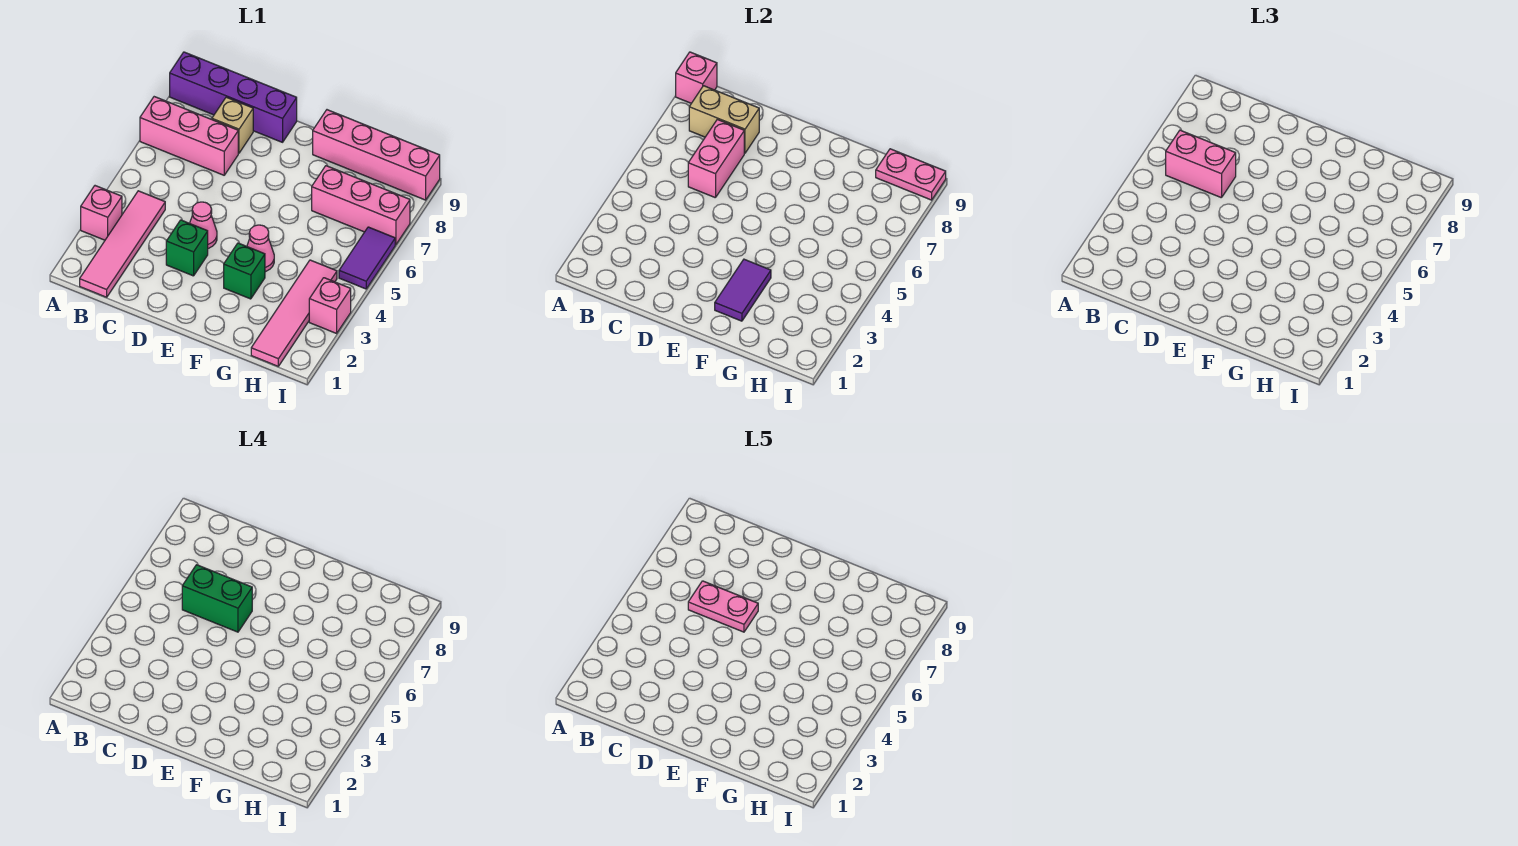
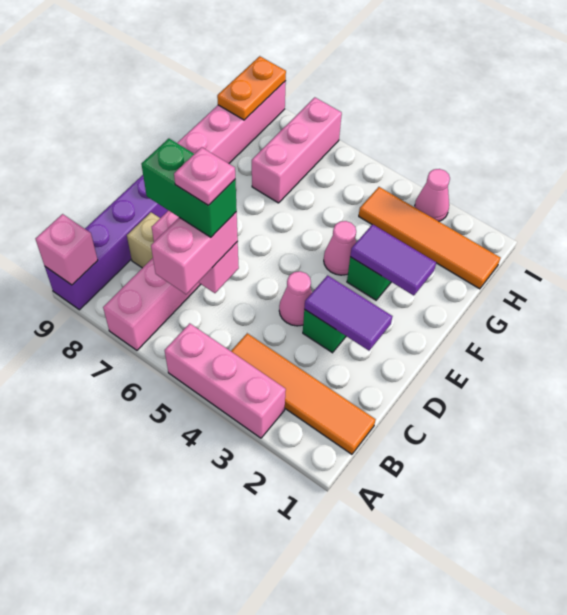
pink 1x1 brick [81,186,122,240] -> pink 1x3 brick [165,323,286,438]
pink 1x4 tile [80,191,165,297] -> orange 1x4 tile [231,333,376,454]
tan 1x2 brick [689,86,759,153] -> none
green 1x2 brick [182,565,252,632] -> green 1x2 brick turned to [141,139,237,237]
pink 1x2 plate [688,581,758,632] -> pink 1x1 plate [174,147,235,205]
pink 1x4 tile [251,260,337,366] -> orange 1x4 tile [359,187,500,289]
pink 1x2 plate [876,149,946,200] -> orange 1x2 plate [217,56,286,120]
pink 1x1 brick [309,278,351,333] -> pink 1x1 cone [415,169,450,221]
purple 1x2 tile [339,227,395,289] -> purple 1x2 tile moved to [304,275,392,351]

